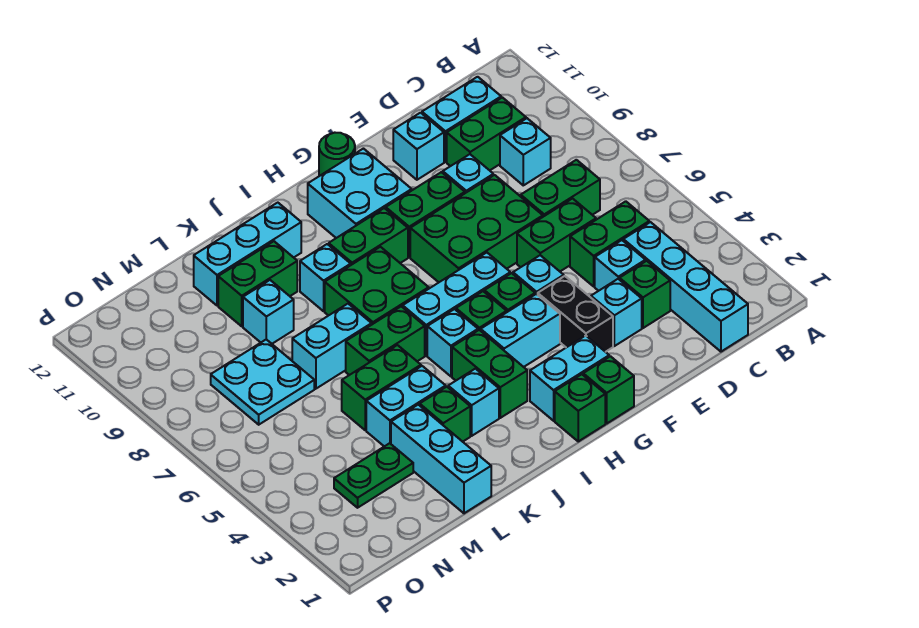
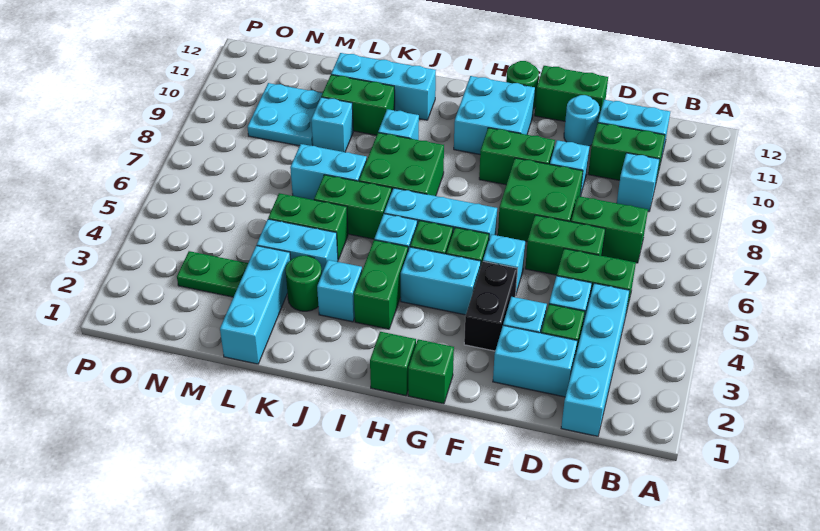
green 2x3 brick [410,175,543,282] -> green 2x2 brick [498,158,583,242]
cyan 1x1 brick [393,113,444,180] -> cyan 1x1 round brick [564,95,599,146]
cyan 1x2 brick [530,336,609,421] -> cyan 1x2 brick moved to [493,325,577,397]
green 1x2 brick [329,208,408,265] -> green 1x2 brick moved to [535,66,608,121]
green 1x1 brick [420,387,470,442] -> green 1x1 round brick [286,256,322,311]
cyan 2x2 plate [211,339,314,425] -> cyan 2x2 plate moved to [247,83,322,146]

